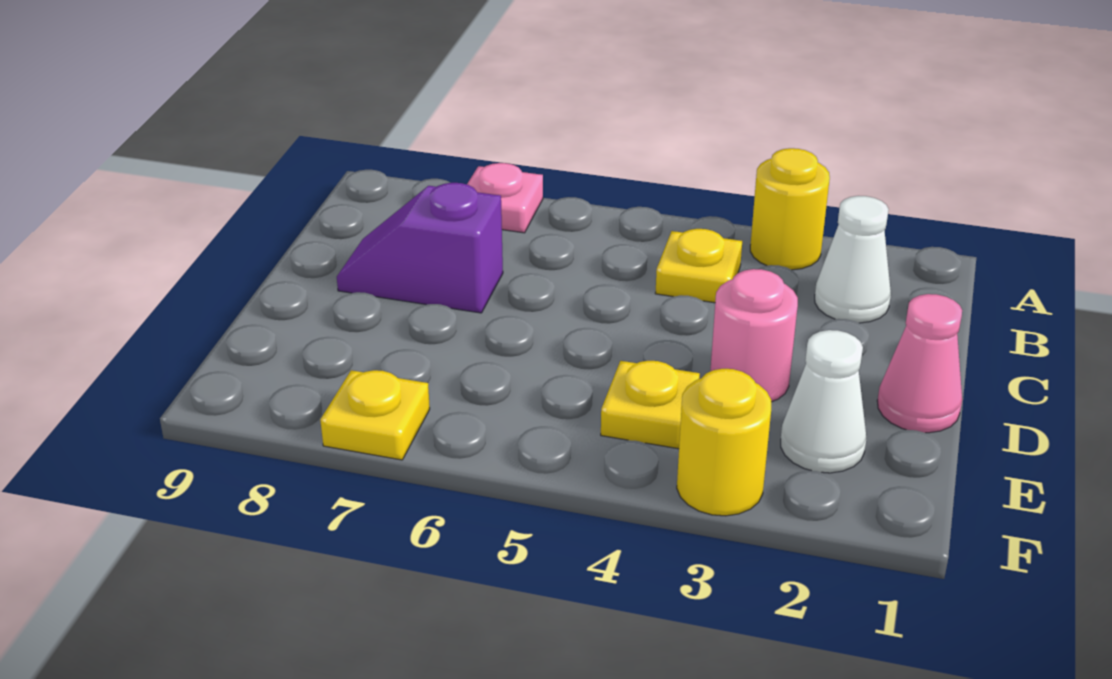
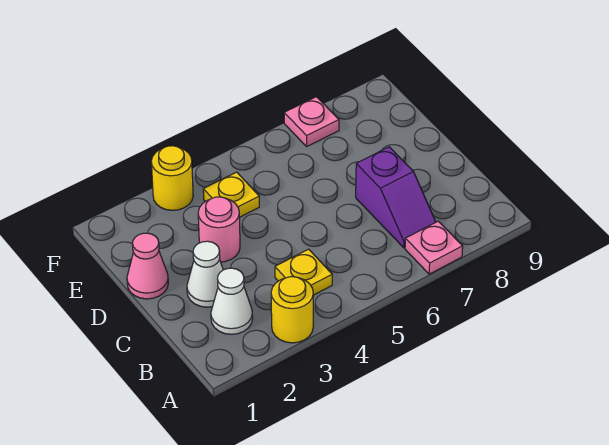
purple 1x2 slope [337,183,503,313] -> purple 1x2 slope turned to [356,147,436,248]
white 1x1 cone [781,330,866,473] -> white 1x1 cone moved to [187,241,223,307]
yellow 1x1 plate [320,370,430,460] -> pink 1x1 plate [284,97,339,146]

